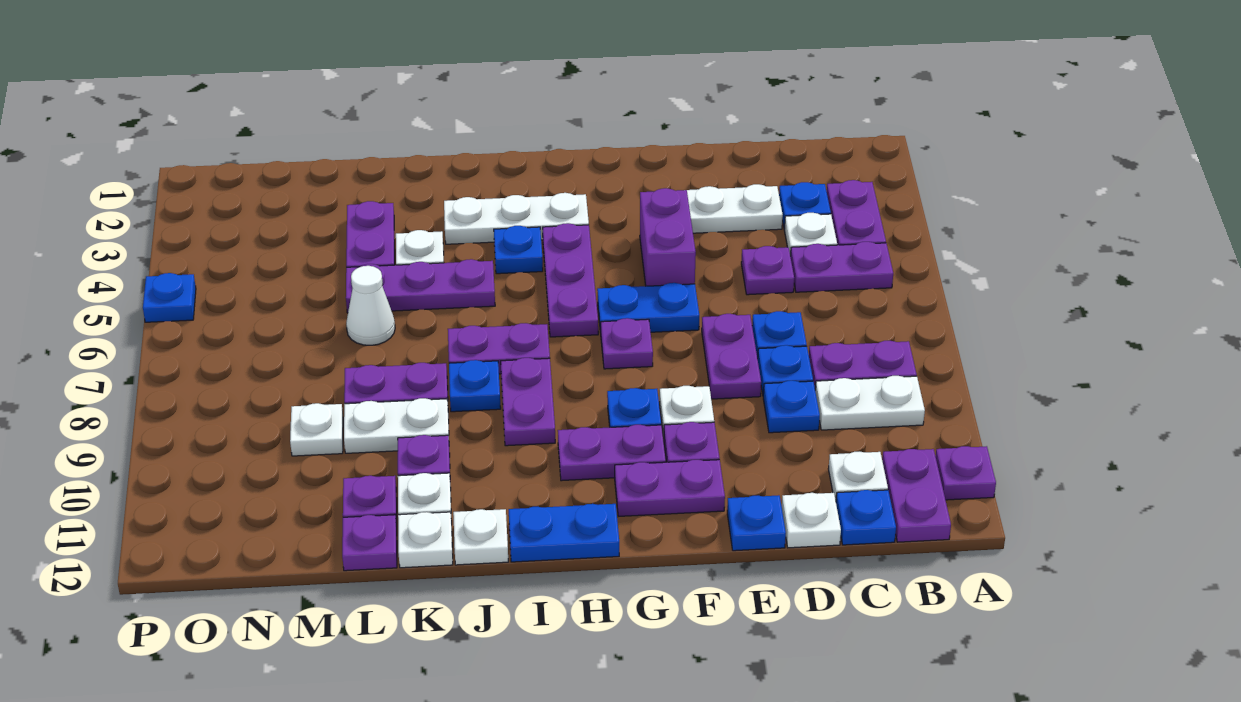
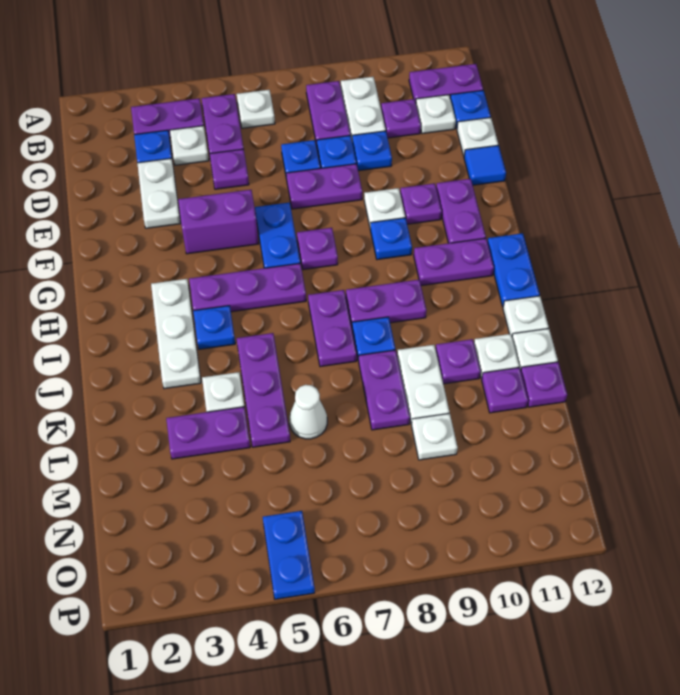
purple 1x1 plate [935,446,996,500] -> purple 1x1 plate moved to [381,99,421,138]
none -> white 1x1 plate [237,90,275,128]
blue 1x1 plate [727,495,786,551] -> blue 1x1 tile [464,145,506,185]
purple 1x2 plate [558,425,666,481] -> purple 1x2 plate turned to [414,238,494,286]
blue 1x1 plate [143,273,196,322] -> blue 1x2 plate [263,511,315,599]

